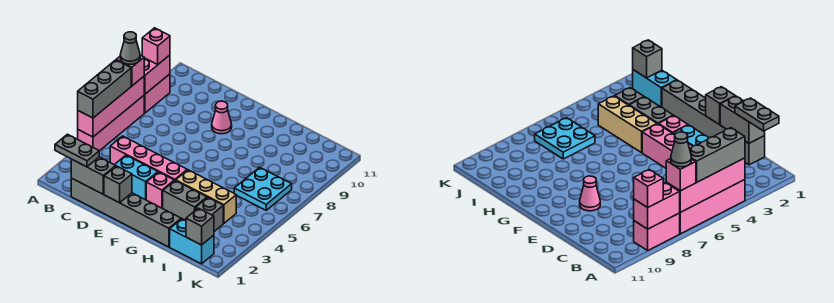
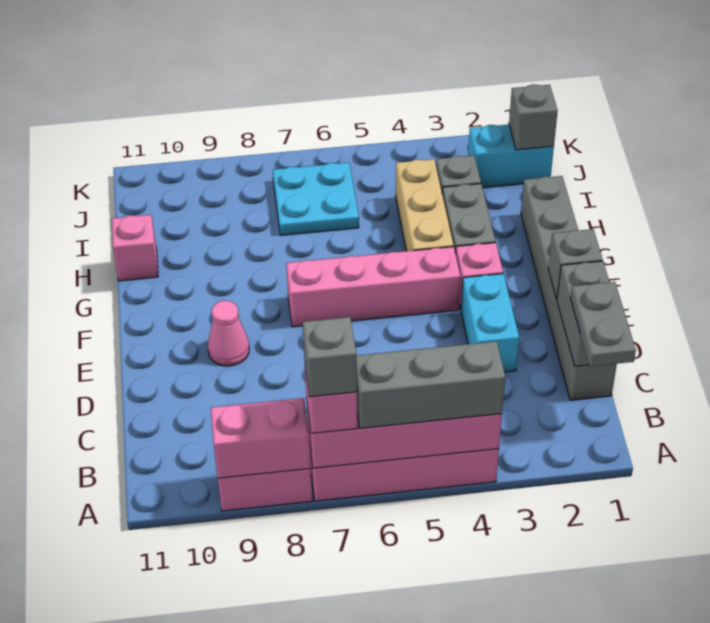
grey 1x1 cone [120,32,140,64] -> grey 1x1 brick [303,317,357,397]
pink 1x1 brick [142,28,170,64] -> pink 1x1 brick moved to [112,215,158,281]
pink 1x4 brick [110,136,187,181] -> pink 1x4 brick turned to [286,247,460,327]
cyan 1x2 brick [170,219,214,264] -> cyan 1x2 brick turned to [468,124,554,188]

